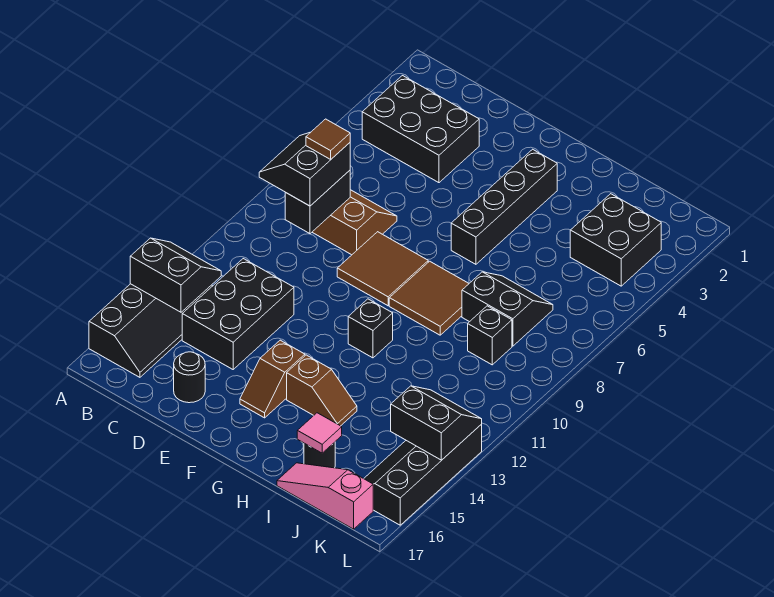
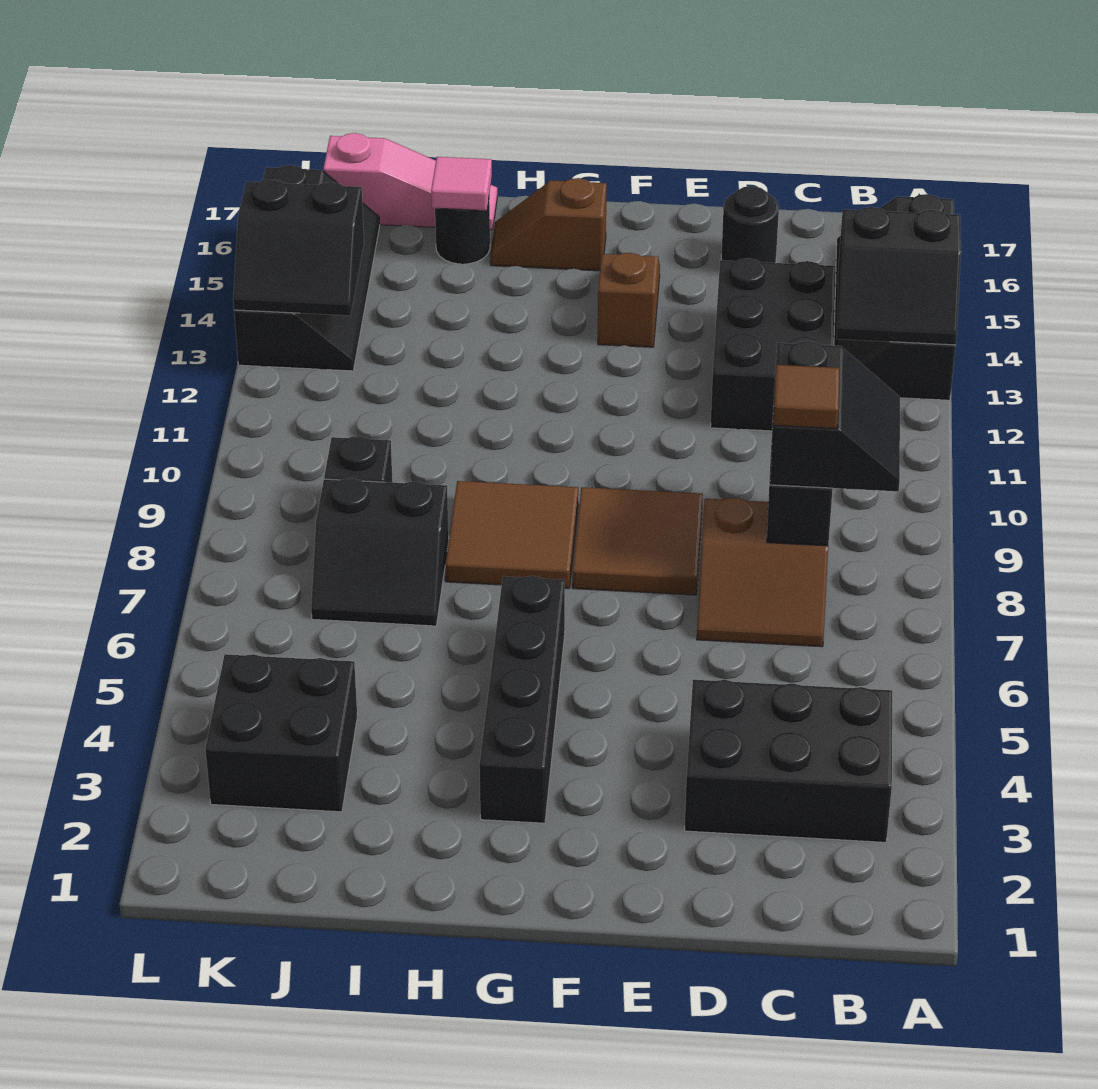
black 1x1 brick [348,299,393,358] -> none
brown 1x2 slope [287,355,357,426] -> brown 1x2 slope moved to [490,178,607,271]

